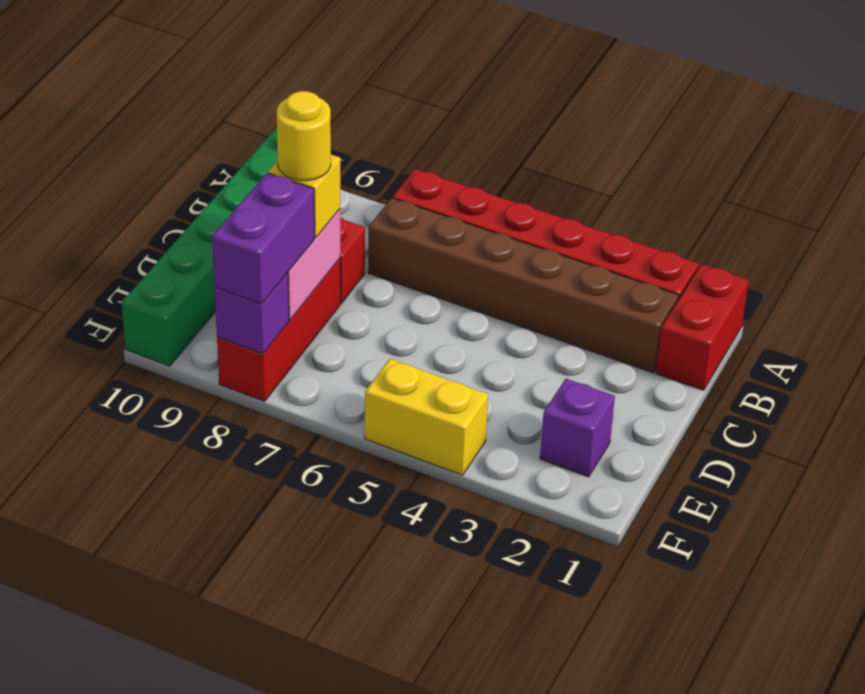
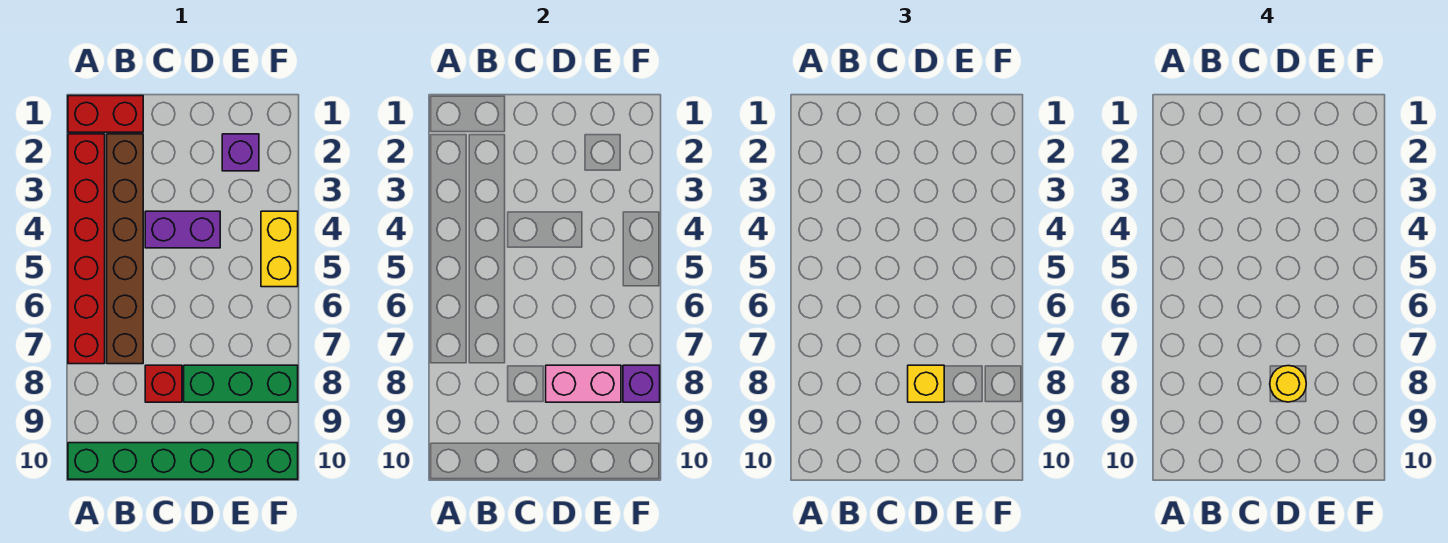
red 1x3 brick [217,259,341,401] -> green 1x3 brick [184,365,298,402]
purple 1x2 brick [212,173,314,304] -> purple 1x2 brick moved to [145,211,220,248]

